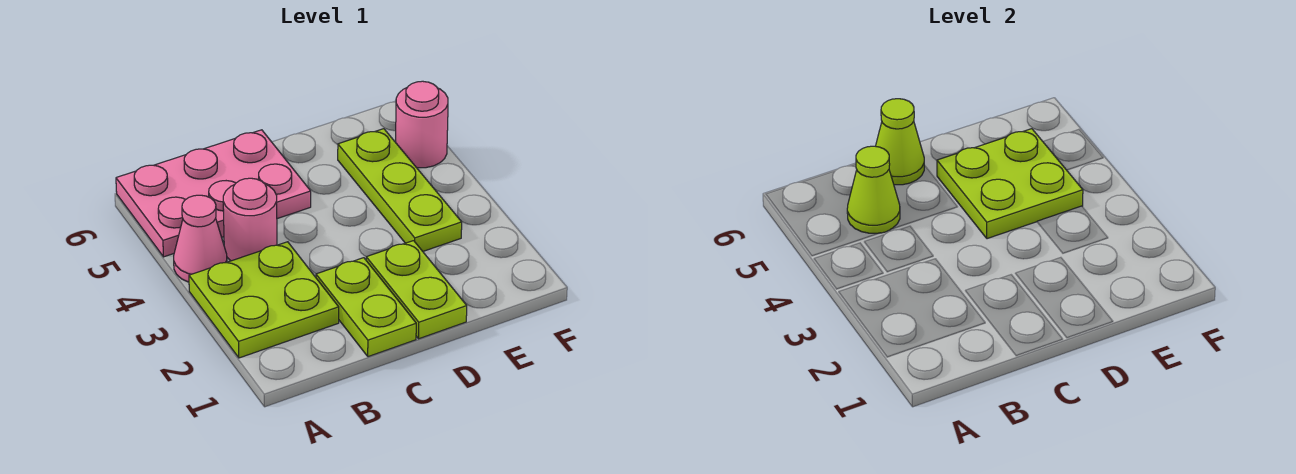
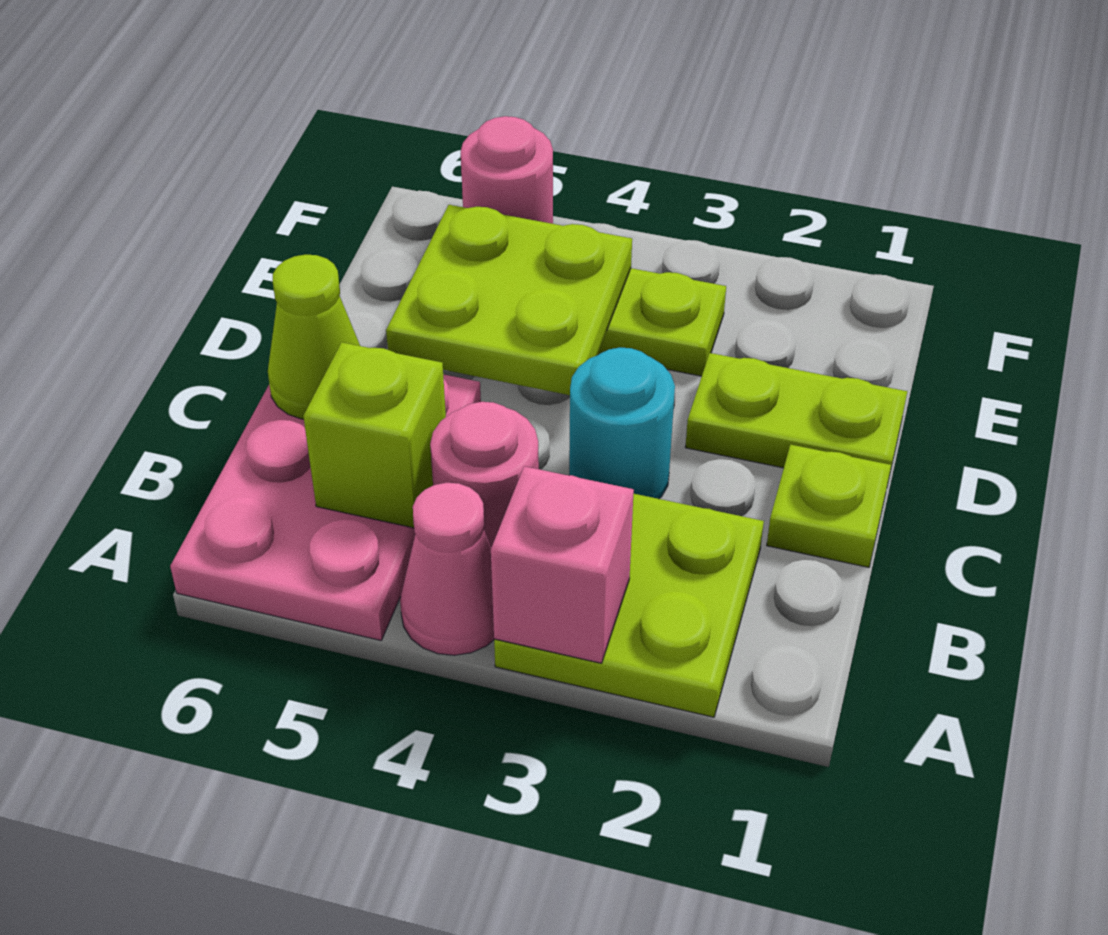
none -> pink 1x1 brick [491,466,634,663]
lime 1x1 cone [847,146,900,233] -> lime 1x1 brick [303,342,446,528]
lime 1x2 plate [316,258,416,357] -> lime 1x1 plate [767,444,891,567]
none -> cyan 1x1 round brick [569,347,675,499]

